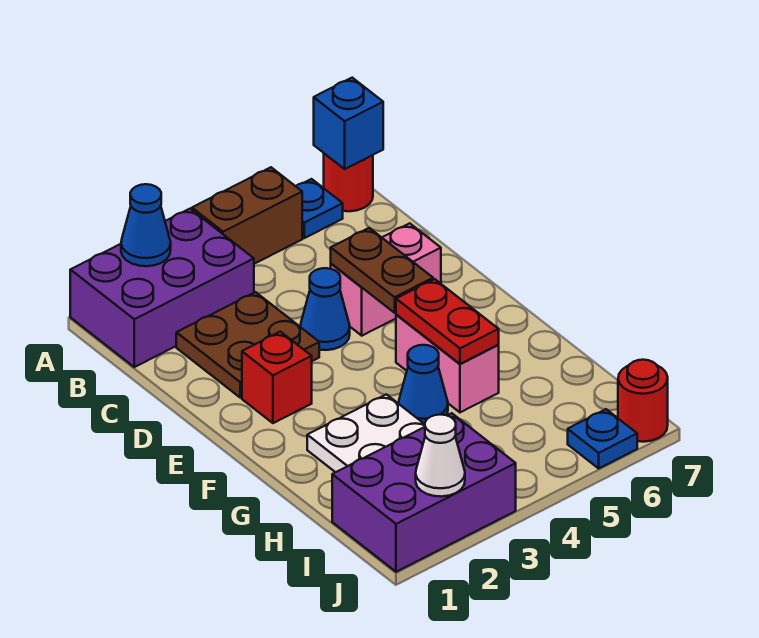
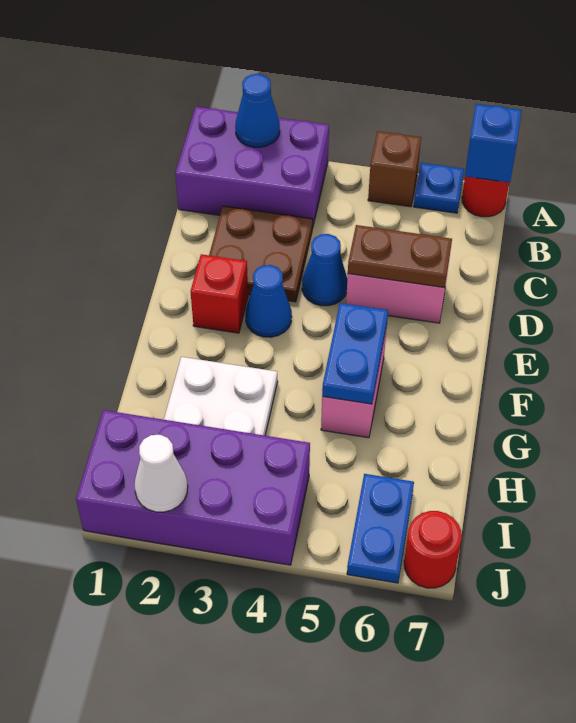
brown 1x2 brick [192,167,302,264] -> brown 1x1 brick [368,131,421,207]
brown 1x2 plate [331,228,433,313] -> brown 1x2 plate turned to [348,225,452,288]
red 1x2 plate [396,279,499,364] -> blue 1x2 plate [322,303,388,404]
blue 1x1 cone [399,345,448,424] -> blue 1x1 cone moved to [245,265,292,337]
purple 2x3 brick [332,413,516,572] -> purple 2x4 brick [76,410,310,565]
blue 1x1 plate [568,409,637,468] -> blue 1x2 plate [347,474,414,583]

